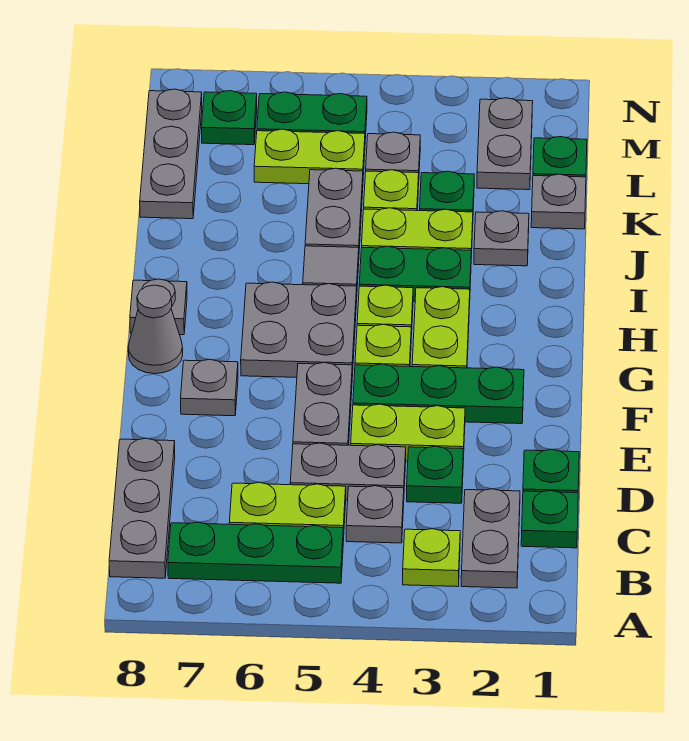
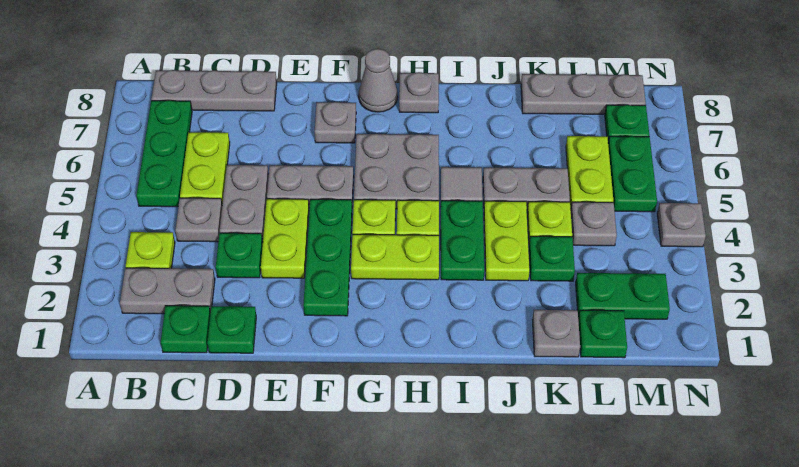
grey 1x1 plate [474,211,529,266] -> grey 1x1 plate moved to [657,203,706,247]
grey 1x2 plate [477,98,533,190] -> green 1x2 plate [576,273,670,319]

